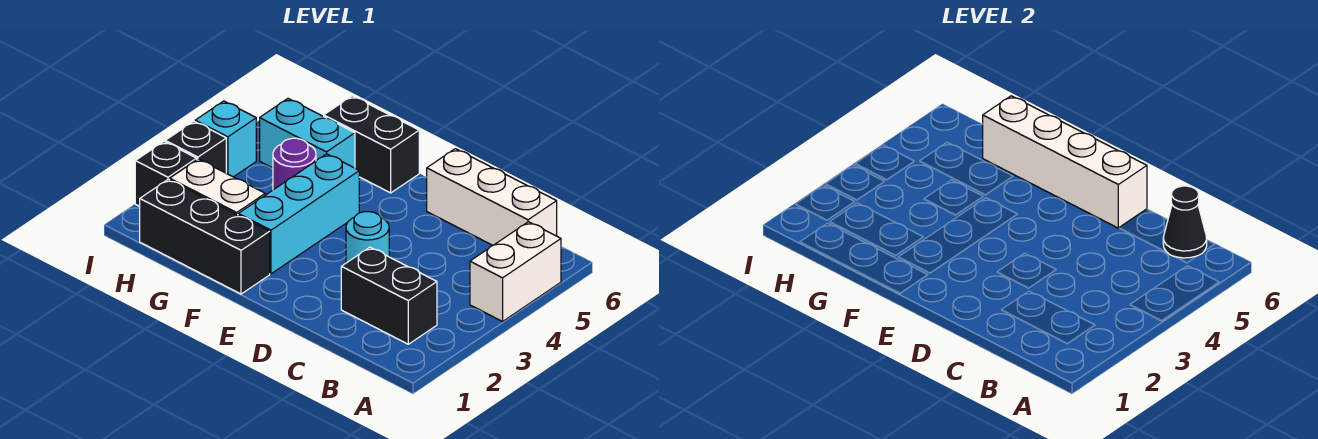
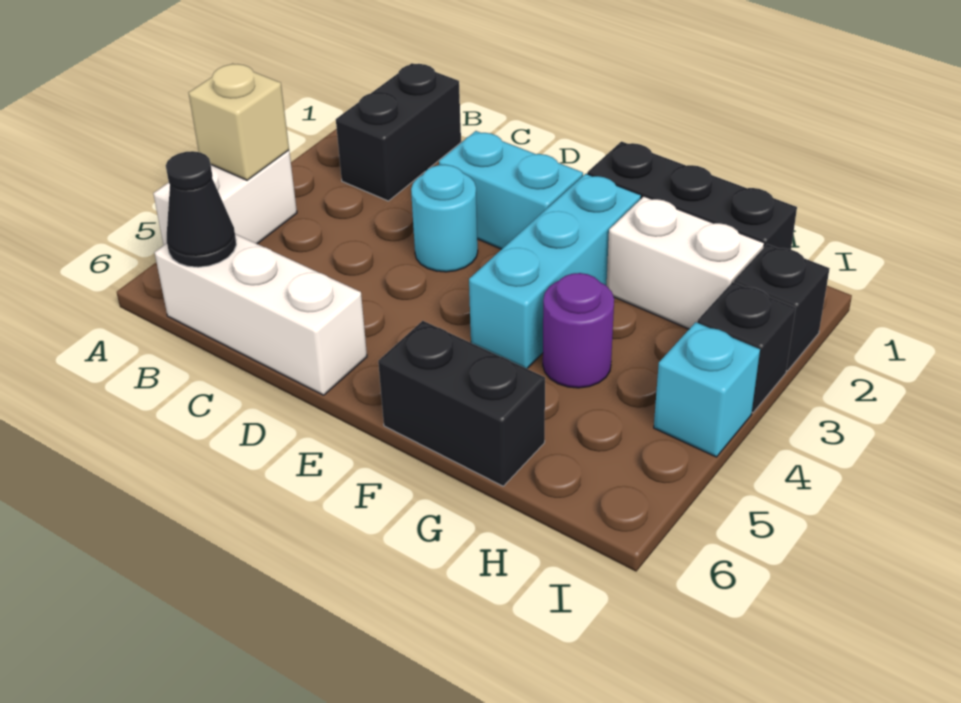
none -> tan 1x1 brick [189,63,289,180]
black 1x2 brick [341,247,437,344] -> black 1x2 brick turned to [336,63,461,201]
white 1x4 brick [983,96,1147,228] -> none
cyan 1x2 brick [260,99,355,168] -> cyan 1x2 brick moved to [439,131,583,249]

